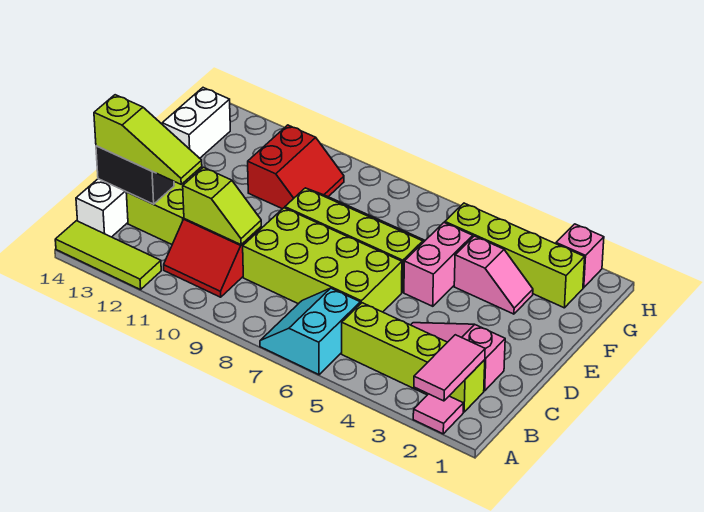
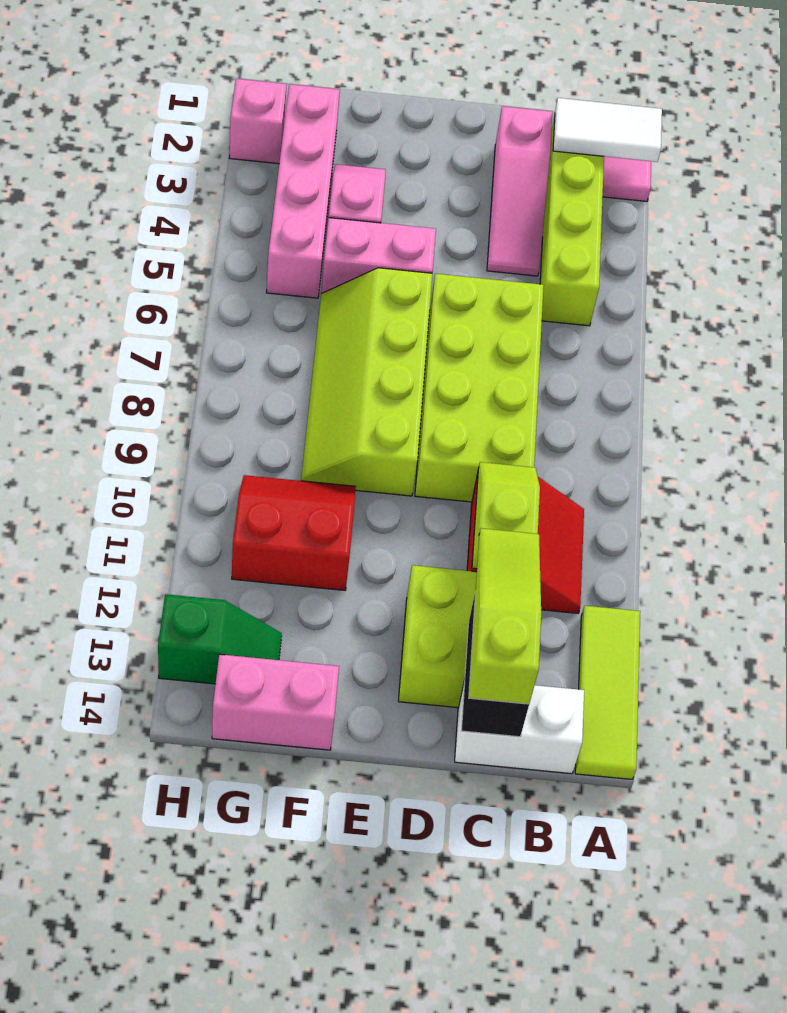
pink 1x2 tile [414,335,485,401] -> white 1x2 tile [553,98,662,162]
cyan 2x2 slope [260,288,360,375] -> none
white 1x2 brick [162,88,230,158] -> pink 1x2 brick [212,654,339,750]
lime 1x4 brick [445,203,585,308] -> pink 1x4 brick [266,84,340,298]
none -> green 1x2 slope [158,594,282,684]

